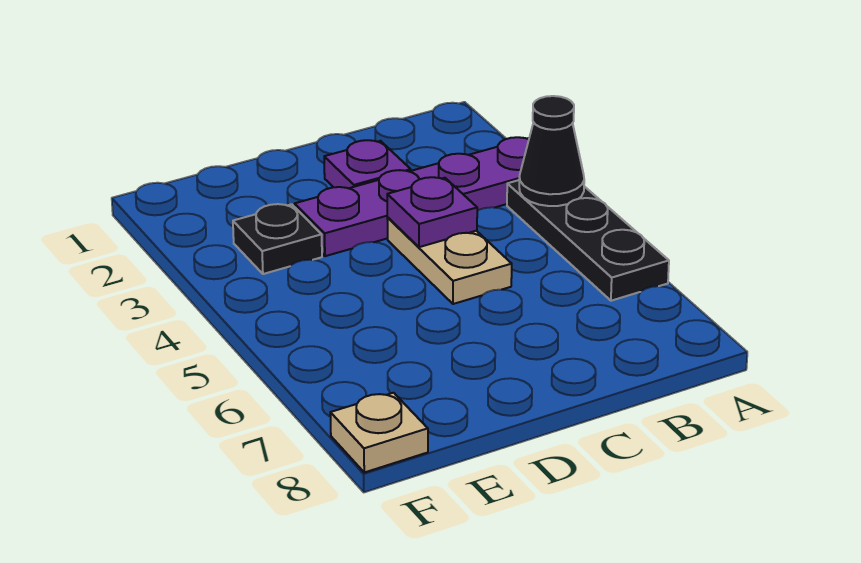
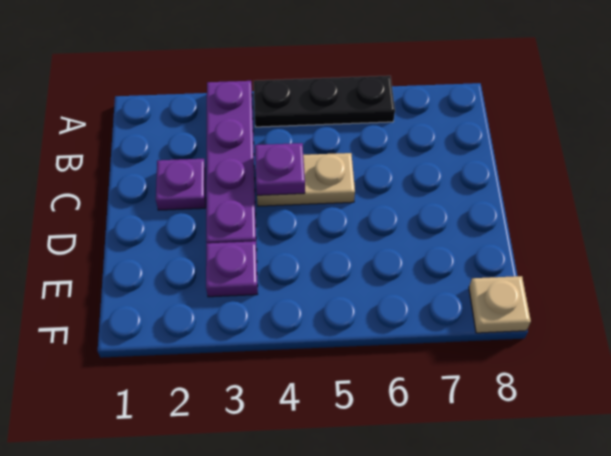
black 1x1 cone [519,96,584,206] -> none
black 1x1 plate [233,204,322,274] -> purple 1x1 plate [206,241,258,297]

